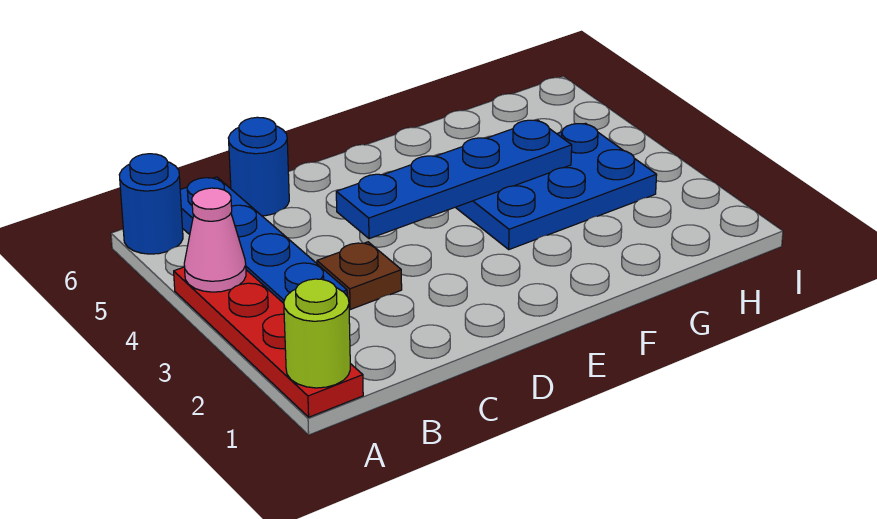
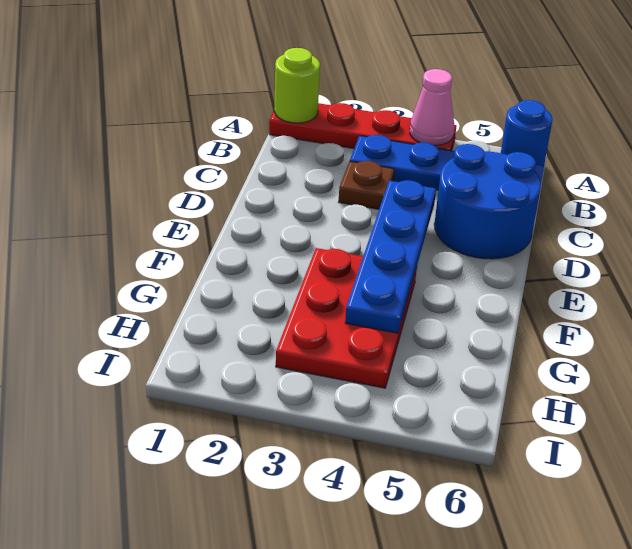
blue 1x1 round brick [229,117,289,216] -> blue 2x2 round brick [434,144,541,259]
blue 2x3 plate [456,123,657,249] -> red 2x3 plate [276,248,417,388]

